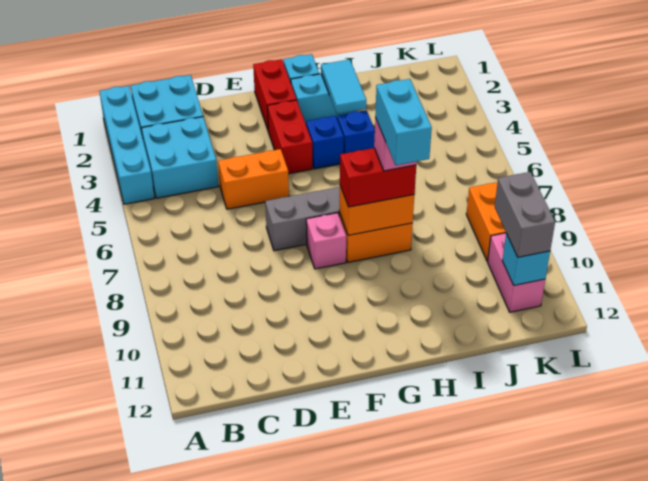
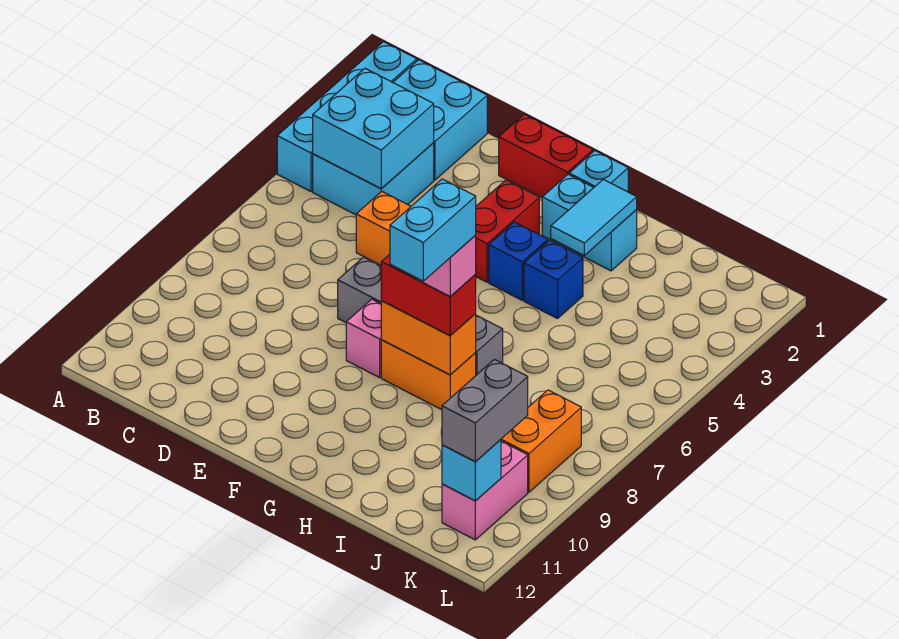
none -> cyan 2x2 brick [313,68,434,189]
red 1x2 brick [253,59,297,130] -> red 1x2 brick turned to [499,114,593,198]

